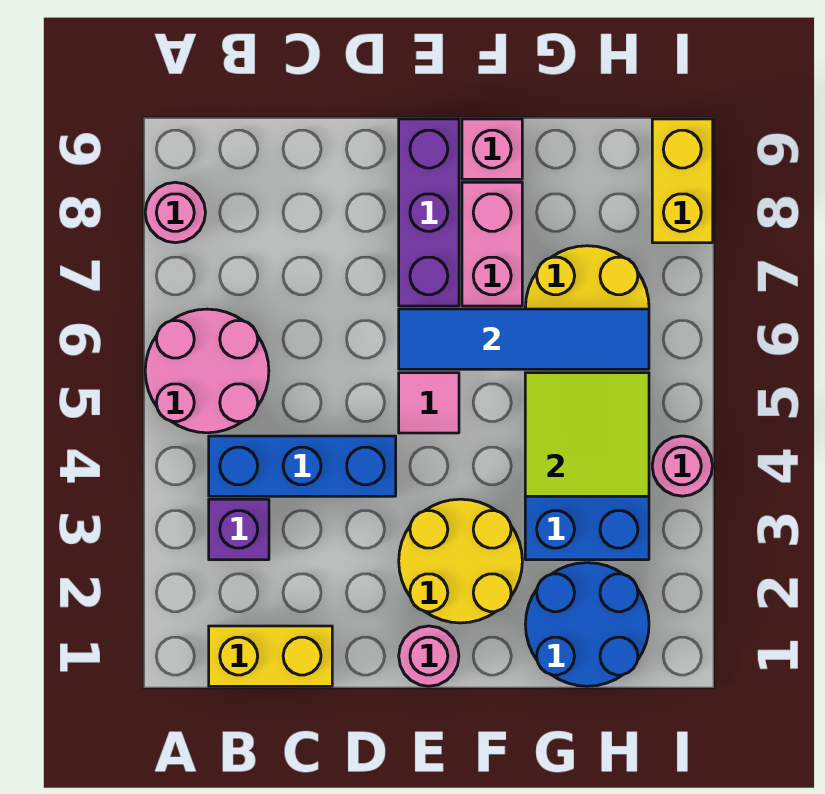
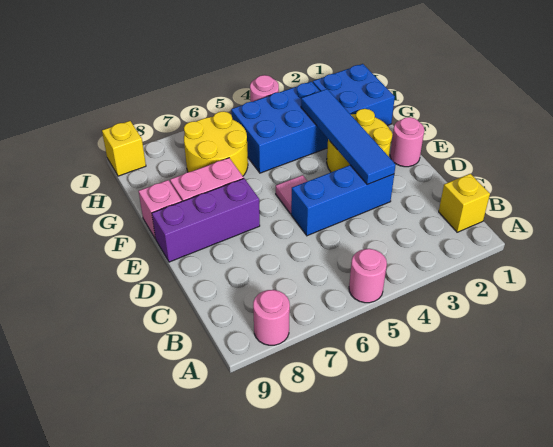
pink 2x2 round brick [145,309,269,433] -> pink 1x1 round brick [349,249,387,303]
yellow 1x2 brick [209,626,332,686] -> yellow 1x1 brick [439,174,490,232]
purple 1x1 brick [209,499,269,560] -> none
blue 1x3 brick [209,436,396,496] -> blue 1x3 brick turned to [291,165,394,236]
blue 1x4 tile [399,309,649,369] -> blue 1x4 tile moved to [301,89,396,184]
blue 2x2 round brick [525,563,649,686] -> blue 2x2 brick [313,64,395,126]
lime 2x2 tile [525,373,649,496] -> none
yellow 1x2 brick [652,119,713,243] -> yellow 1x1 brick [102,121,146,176]

